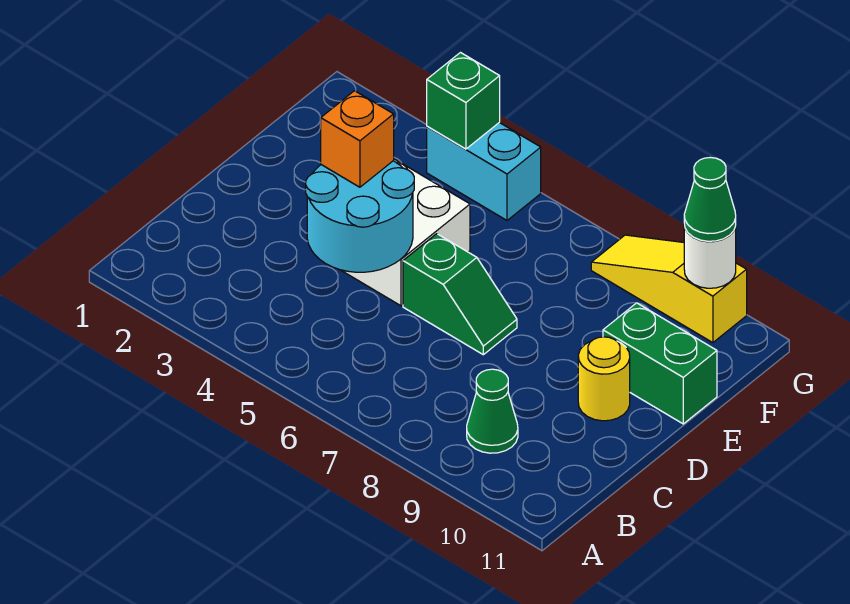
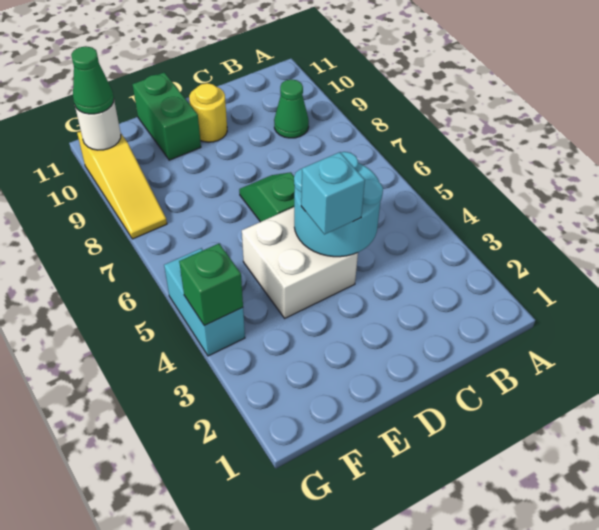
orange 1x1 brick [321,91,394,187] -> cyan 1x1 brick [301,152,365,234]

